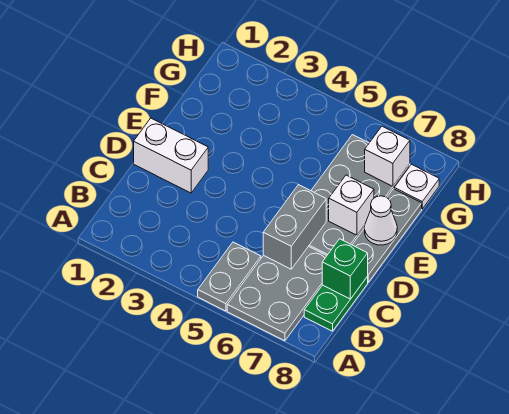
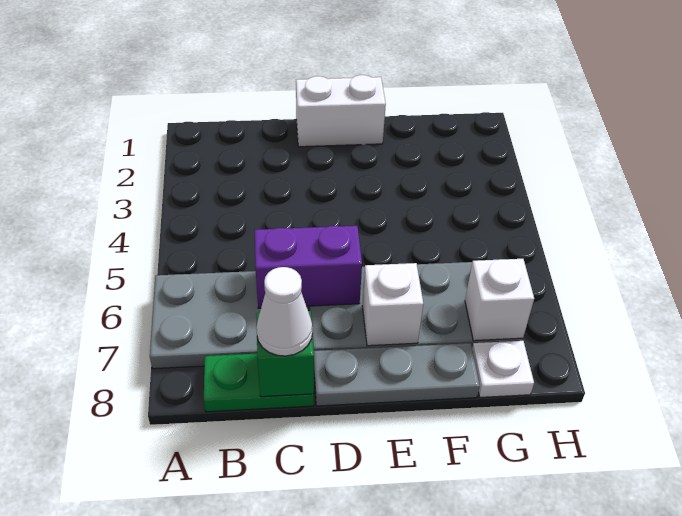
grey 1x2 plate [198,242,261,311] -> none
grey 1x2 brick [263,185,326,269] -> purple 1x2 brick [255,226,362,308]
white 1x2 brick [134,118,208,193] -> white 1x2 brick turned to [296,75,386,147]
white 1x1 cone [365,196,397,245] -> white 1x1 cone moved to [256,267,312,356]

